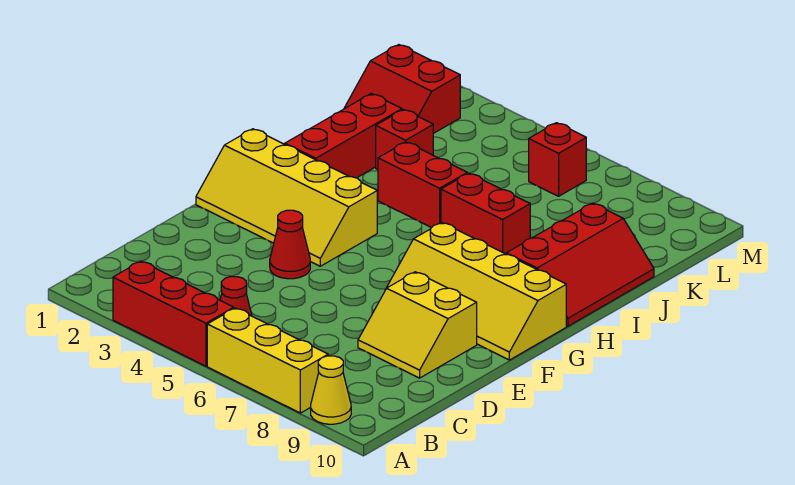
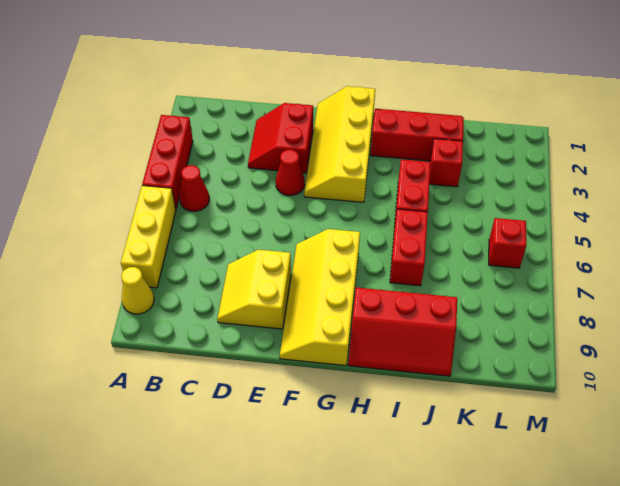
red 2x2 slope [344,45,460,134] -> red 2x2 slope moved to [248,103,313,173]

